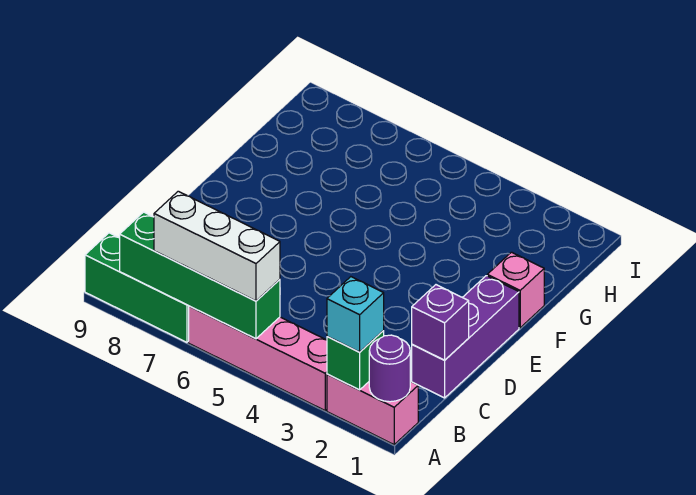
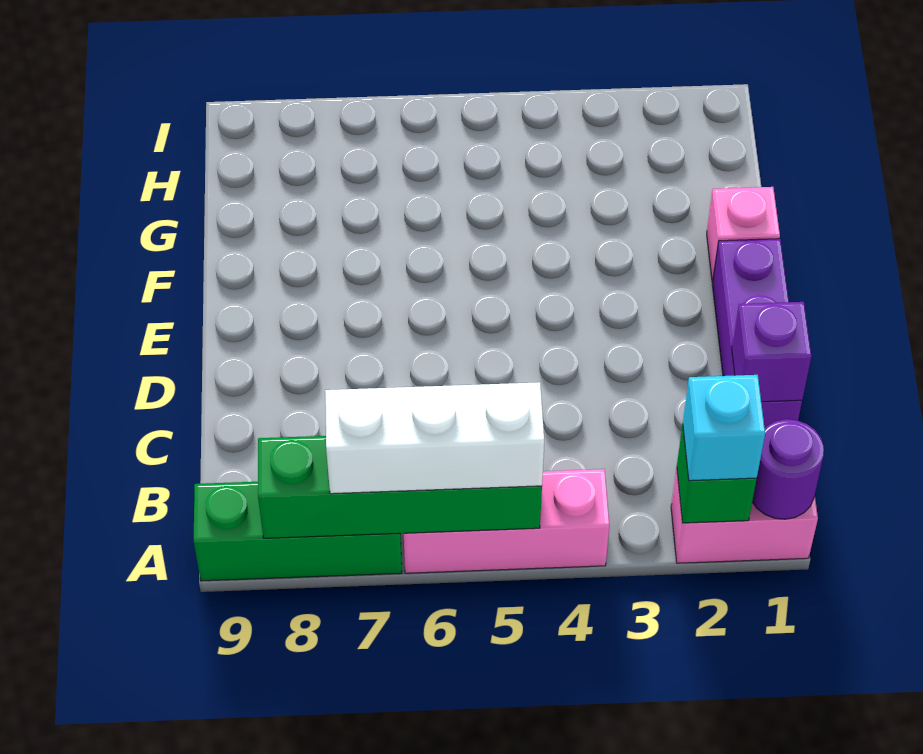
pink 1x4 brick [189,306,327,410] -> pink 1x3 brick [404,469,609,573]

